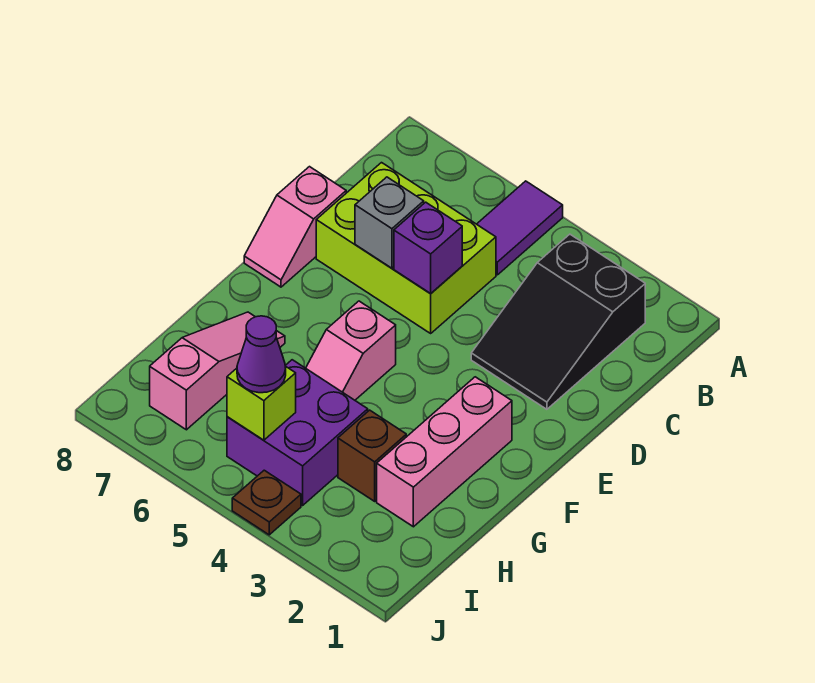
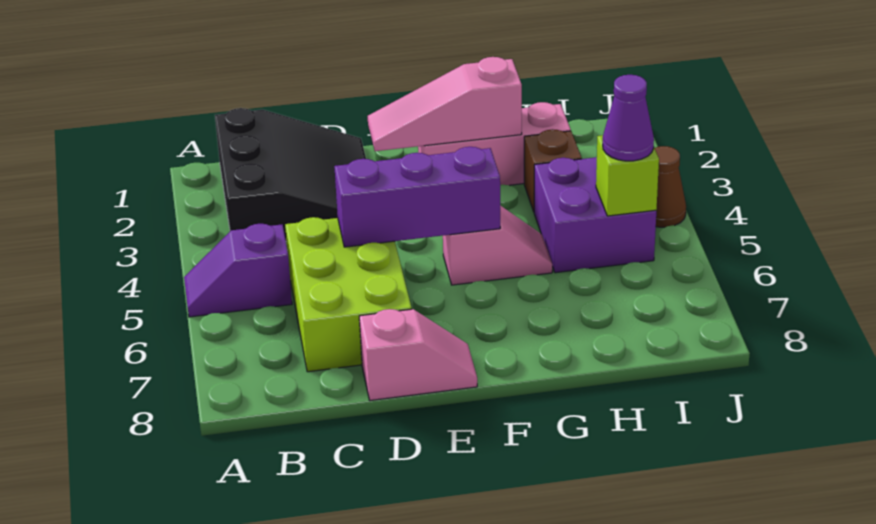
purple 1x2 tile [477,181,563,275] -> purple 1x2 slope [184,224,292,317]
black 2x3 slope [471,234,645,409] -> black 3x3 slope [215,108,366,241]
purple 1x1 brick [394,202,462,294] -> purple 1x3 brick [334,147,500,247]
grey 1x1 brick [355,177,424,268] -> none
pink 1x3 slope [150,312,285,430] -> pink 1x3 slope moved to [368,57,522,151]
brown 1x1 plate [232,470,301,535] -> brown 1x1 cone [655,146,686,227]

